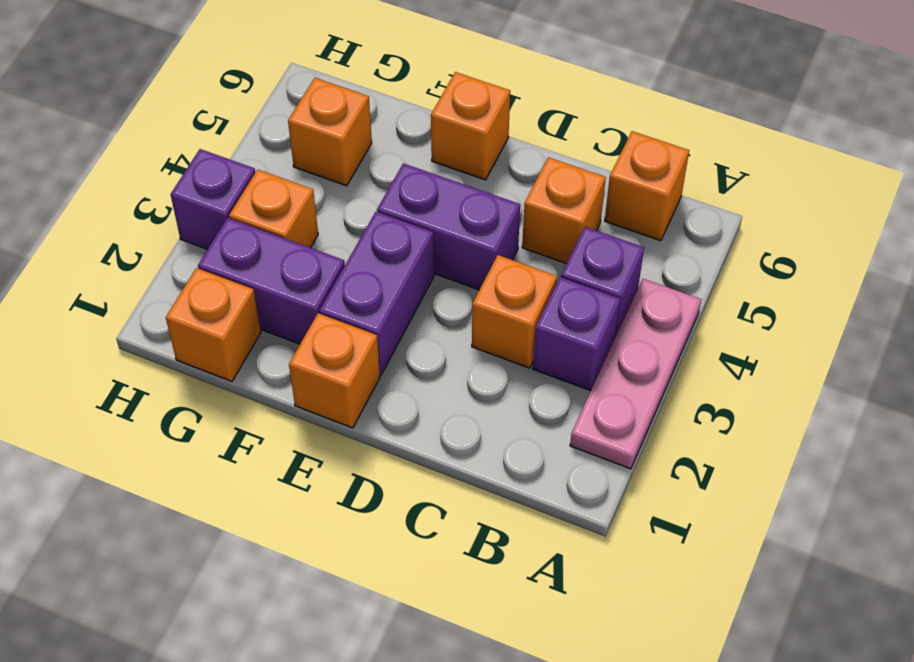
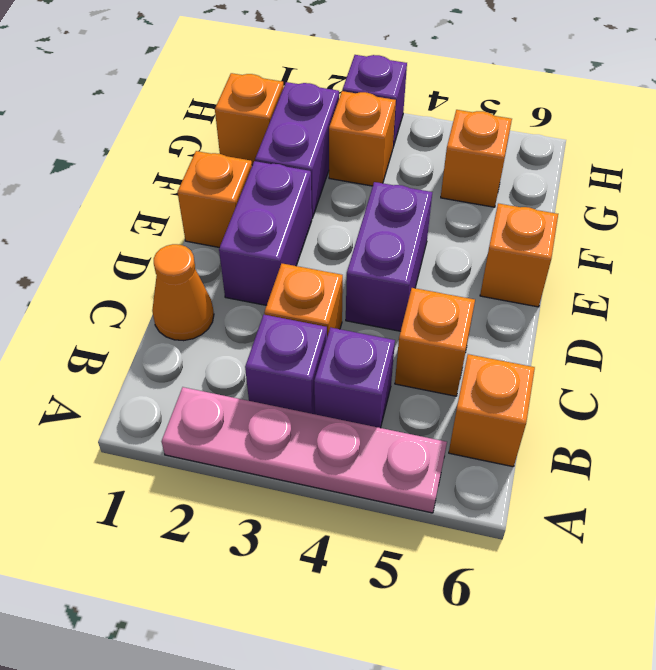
pink 1x3 plate [570,279,701,469] -> pink 1x4 plate [162,387,447,513]
none -> orange 1x1 cone [152,244,214,341]
purple 1x2 brick [319,212,434,375] -> purple 1x2 brick turned to [219,161,312,305]

